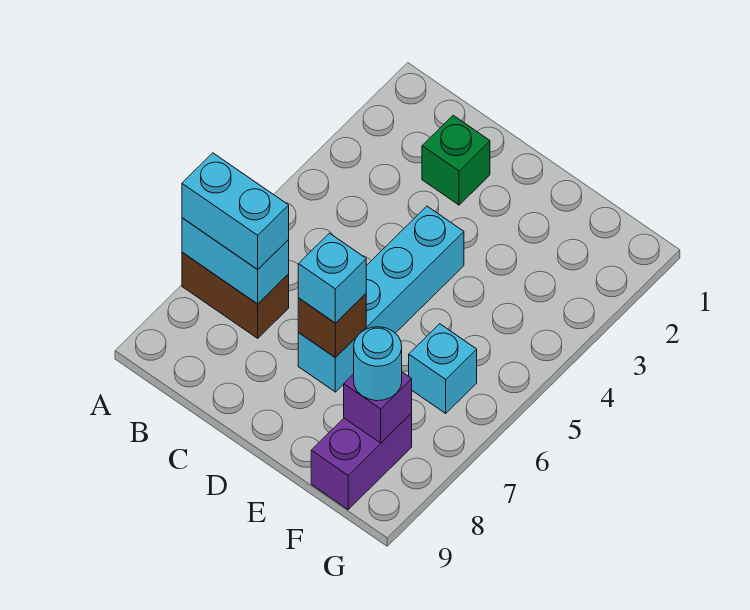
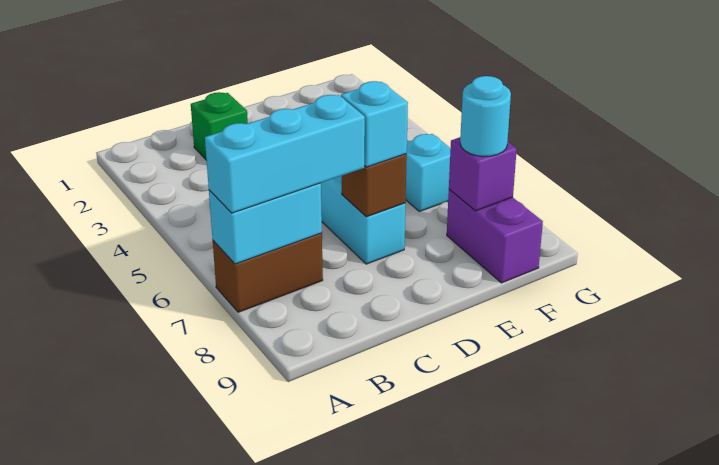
cyan 1x2 brick [182,153,289,270] -> cyan 1x3 brick [205,95,365,213]

